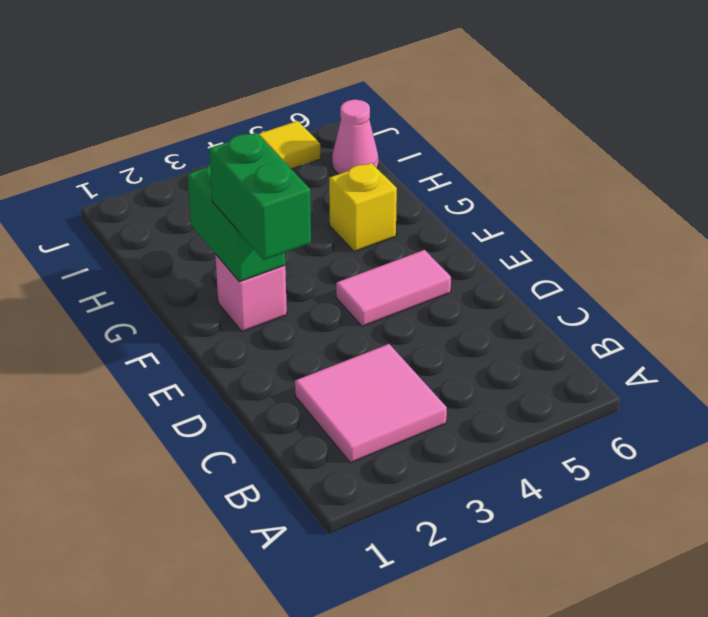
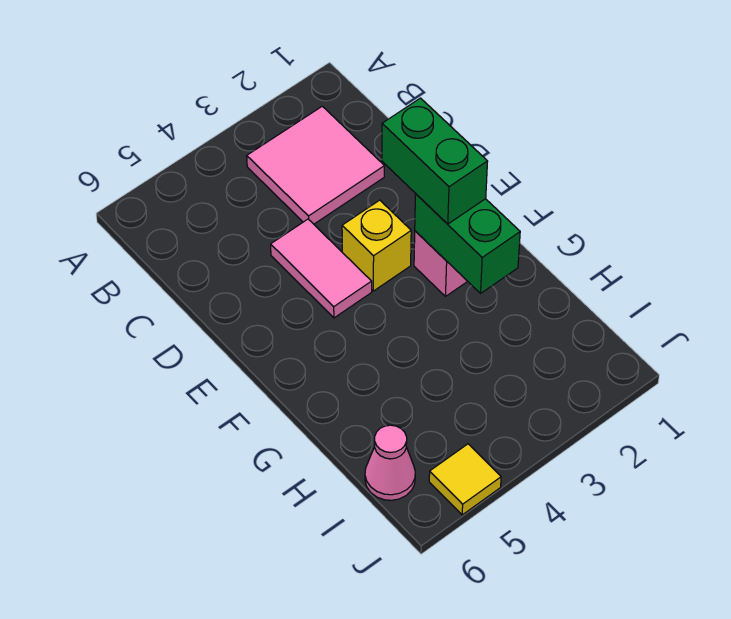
pink 1x2 tile [336,250,451,326] -> pink 1x2 tile turned to [271,219,372,318]
yellow 1x1 brick [329,163,397,252] -> yellow 1x1 brick moved to [342,200,411,291]

